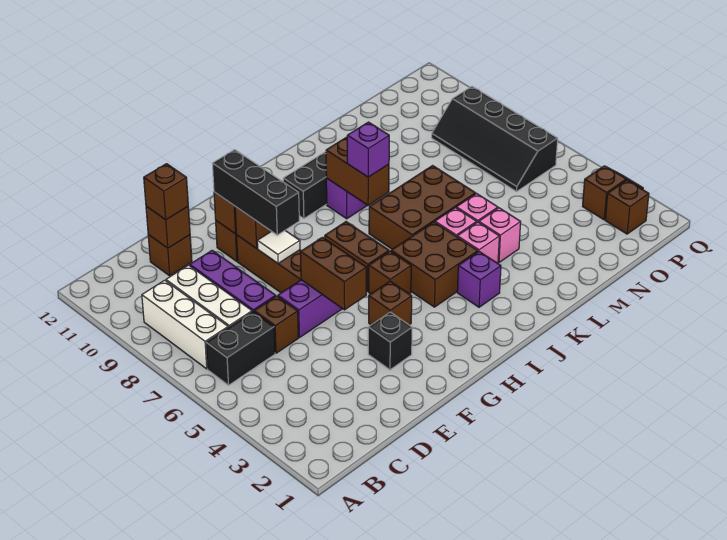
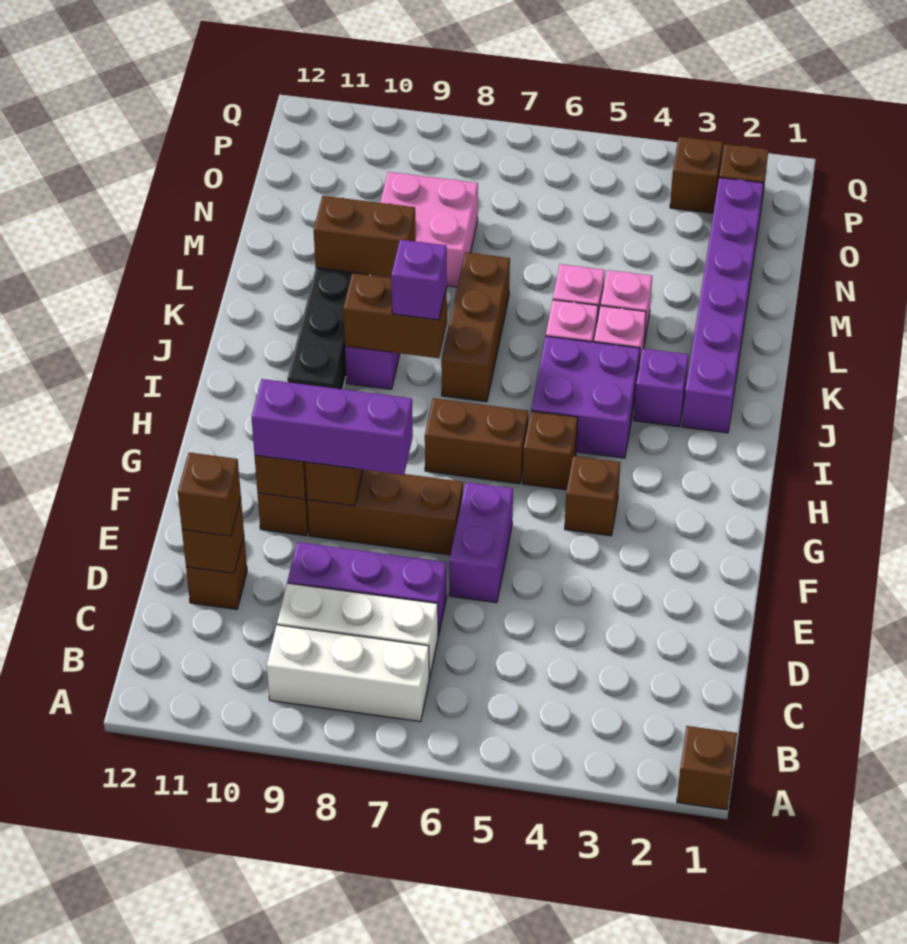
black 1x2 brick [206,312,275,385] -> none
brown 1x1 brick [254,296,298,353] -> brown 1x1 brick moved to [677,726,737,810]
black 1x1 brick [368,312,412,370] -> none
brown 1x2 brick [300,237,366,310] -> brown 1x2 brick moved to [314,196,416,277]
white 1x1 tile [257,231,300,263] -> none
black 1x3 brick [212,150,299,235] -> purple 1x3 brick [252,379,413,475]
brown 2x2 brick [391,222,478,307] -> purple 2x2 brick [531,336,640,458]
none -> purple 1x6 brick [682,178,764,433]
brown 2x3 brick [369,166,475,249] -> brown 1x3 brick [441,252,510,402]
none -> pink 2x2 brick [372,172,478,287]
black 2x4 slope [432,87,558,191] -> none

